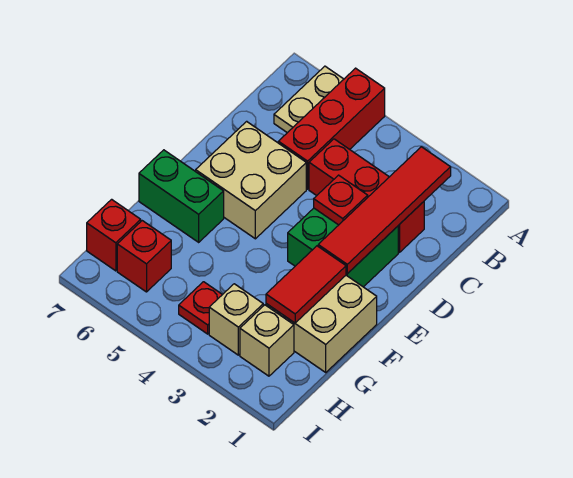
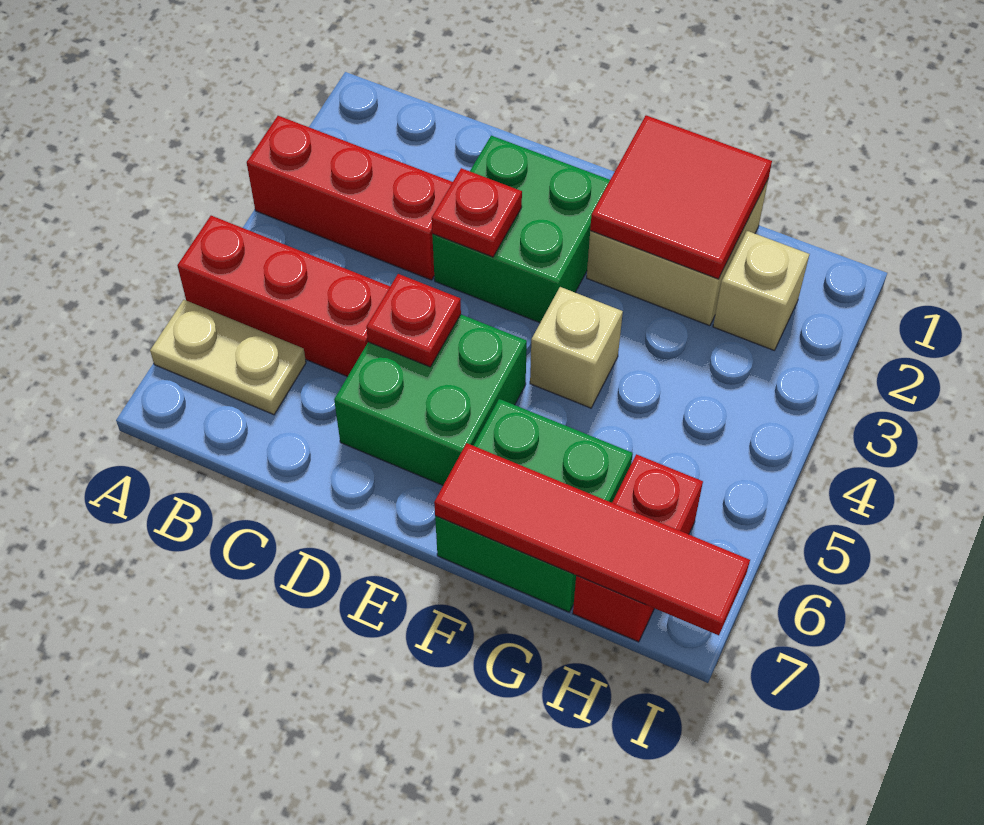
red 1x4 tile [318,147,451,274] -> red 1x4 tile moved to [434,443,750,635]
red 1x3 brick [309,139,424,252] -> red 1x3 brick turned to [247,116,453,280]
tan 2x2 brick [196,121,306,239] -> green 2x2 brick [334,315,527,485]
red 1x2 tile [266,246,346,323] -> red 2x2 tile [590,115,772,279]
green 1x2 brick [139,150,224,242] -> green 2x2 brick [435,399,633,612]
tan 1x1 brick [209,284,263,355] -> tan 1x1 brick moved to [530,287,623,408]
red 1x1 plate [179,282,222,334] -> red 1x1 plate moved to [366,274,461,367]

